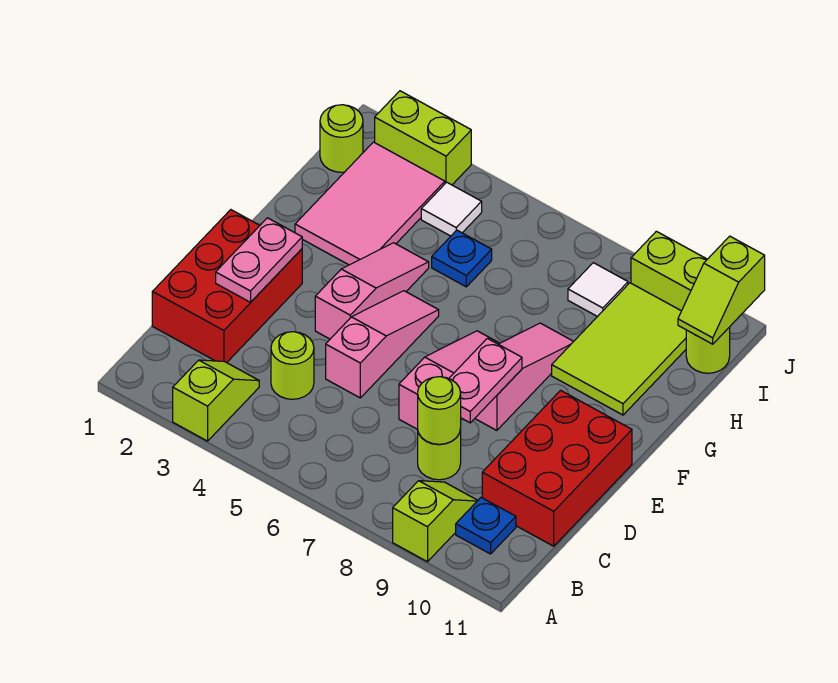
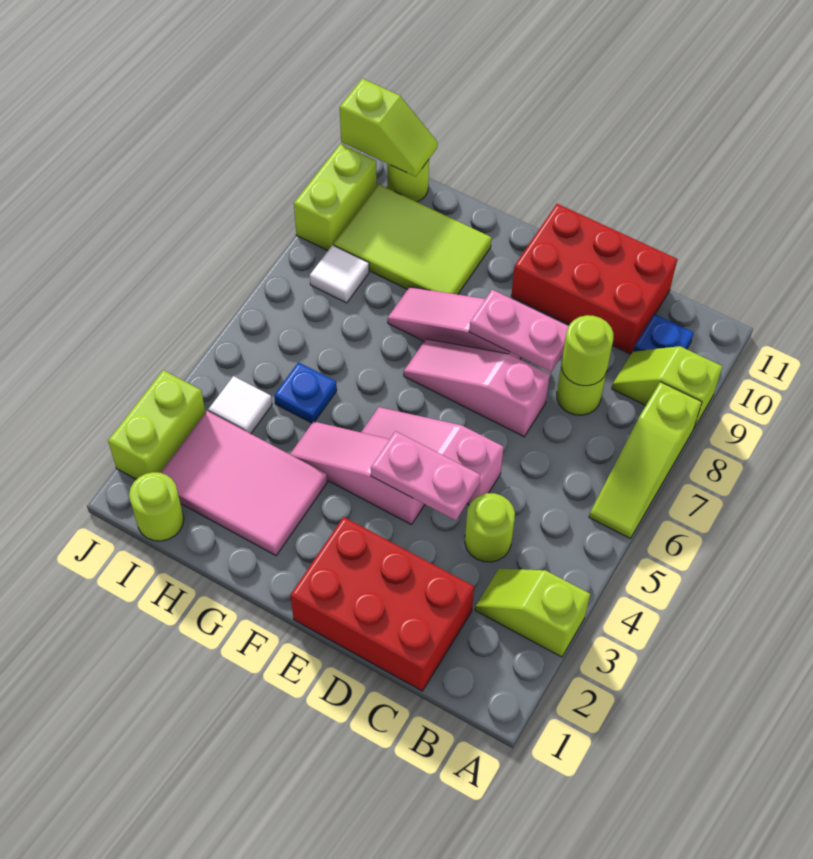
none -> lime 1x3 slope [589,382,702,539]
pink 1x2 plate [216,218,302,302] -> pink 1x2 plate moved to [371,431,480,520]

